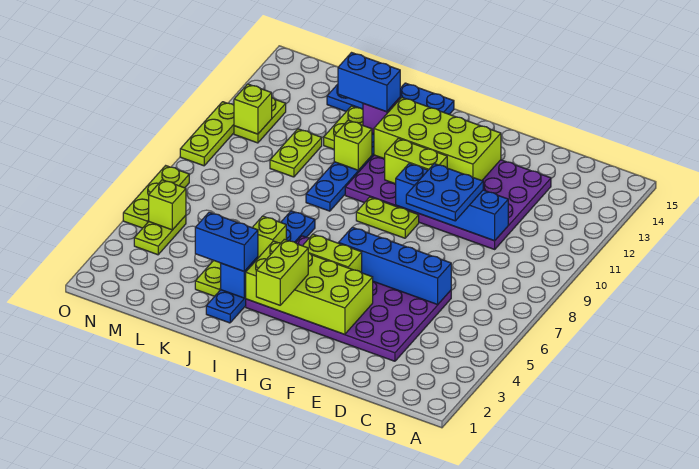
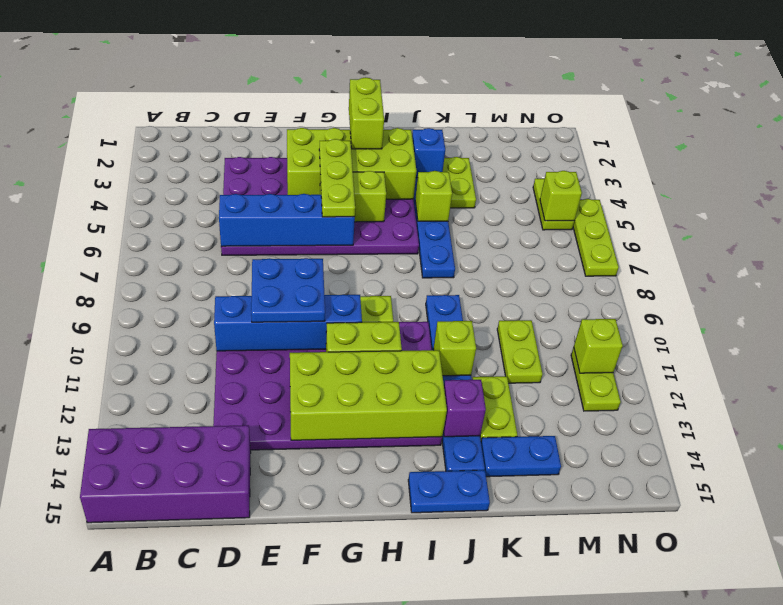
none -> purple 2x4 brick [80,425,251,523]
blue 1x2 brick [195,212,258,271] -> none
blue 1x2 brick [338,53,400,112] -> none
lime 1x3 plate [180,102,234,166] -> lime 1x3 plate moved to [319,139,355,217]

